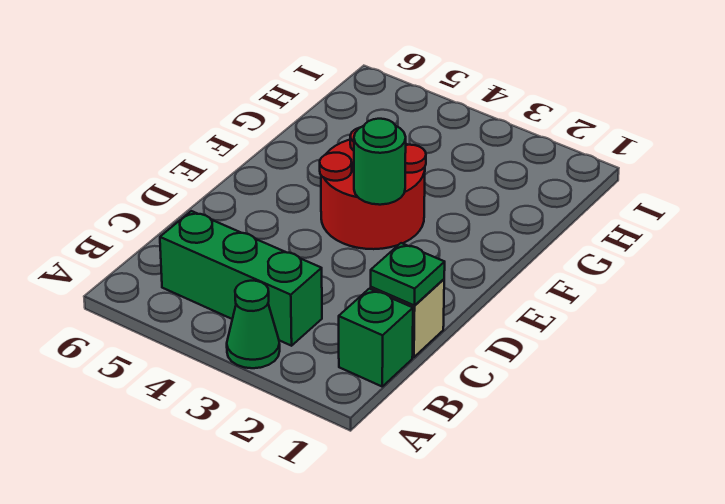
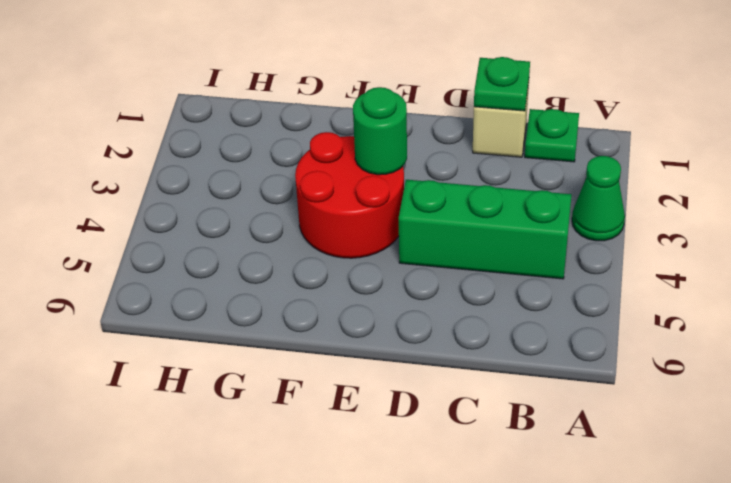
green 1x1 brick [339,289,413,386] -> green 1x1 plate [525,109,579,162]
green 1x3 brick [160,211,322,346] -> green 1x3 brick turned to [399,180,571,279]

